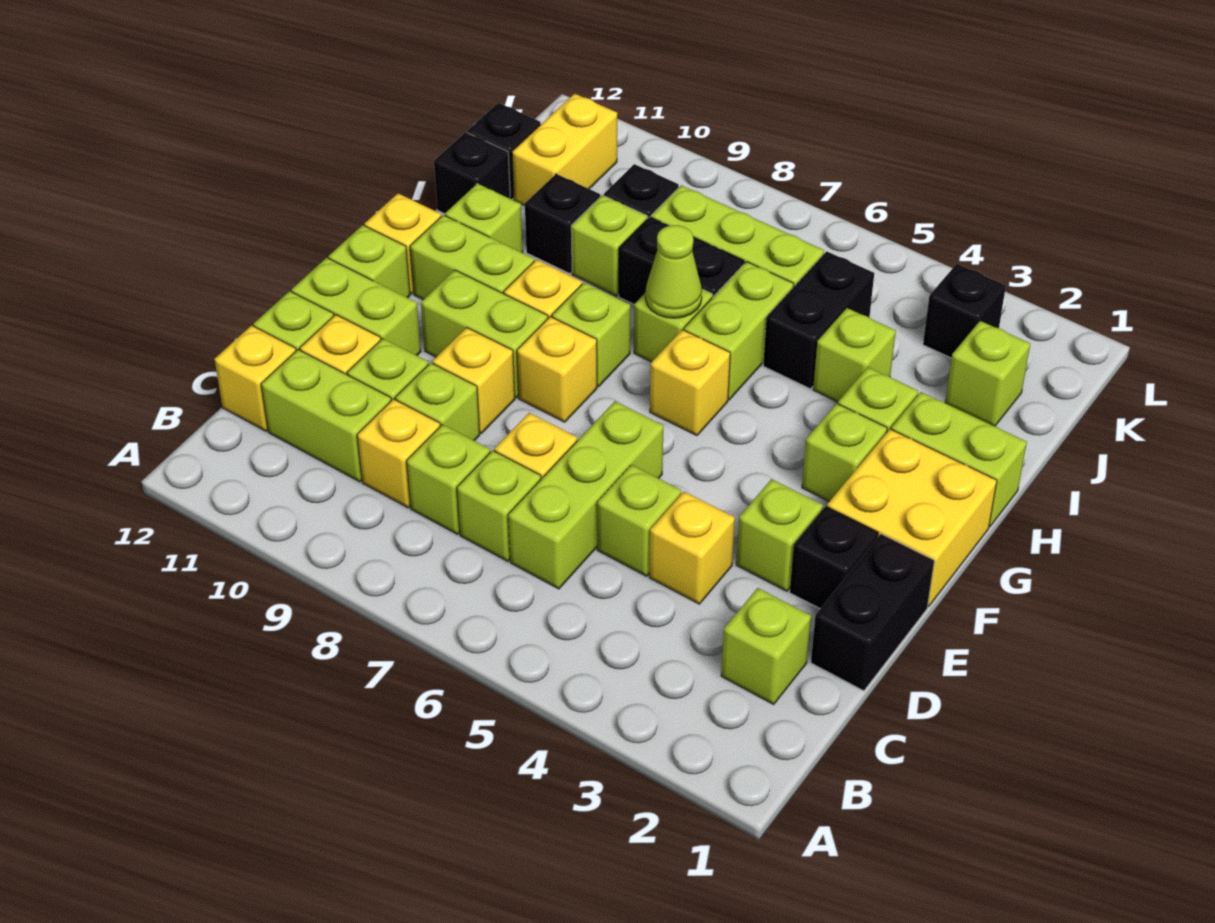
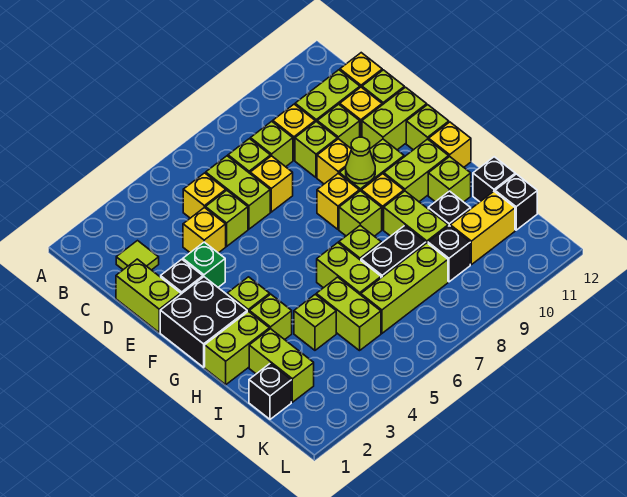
lime 1x1 brick [721,588,811,704] -> lime 1x1 tile [116,241,159,270]
lime 1x3 brick [508,401,664,589] -> lime 1x2 brick [206,156,270,229]
black 1x2 brick [811,534,934,691] -> lime 1x2 brick [116,259,181,332]
lime 1x1 brick [736,479,823,591] -> green 1x1 brick [183,242,225,287]
yellow 2x2 brick [827,429,997,607] -> black 2x2 brick [160,277,247,367]
yellow 1x1 brick [650,330,730,436] -> yellow 1x1 brick moved to [183,173,226,218]
lime 1x1 cone [645,225,702,318] -> lime 1x1 cone moved to [346,137,375,184]
black 1x2 brick [763,251,874,389] -> lime 1x2 brick [316,277,381,351]
lime 1x1 brick [571,195,647,296] -> lime 1x2 brick [384,191,448,243]
lime 1x1 brick [945,321,1030,426] -> lime 1x2 brick [249,329,314,402]
yellow 1x2 brick [512,94,617,206] -> yellow 1x2 brick turned to [450,192,515,265]
black 1x1 brick [923,264,1006,358] -> black 1x1 brick moved to [249,363,291,419]

